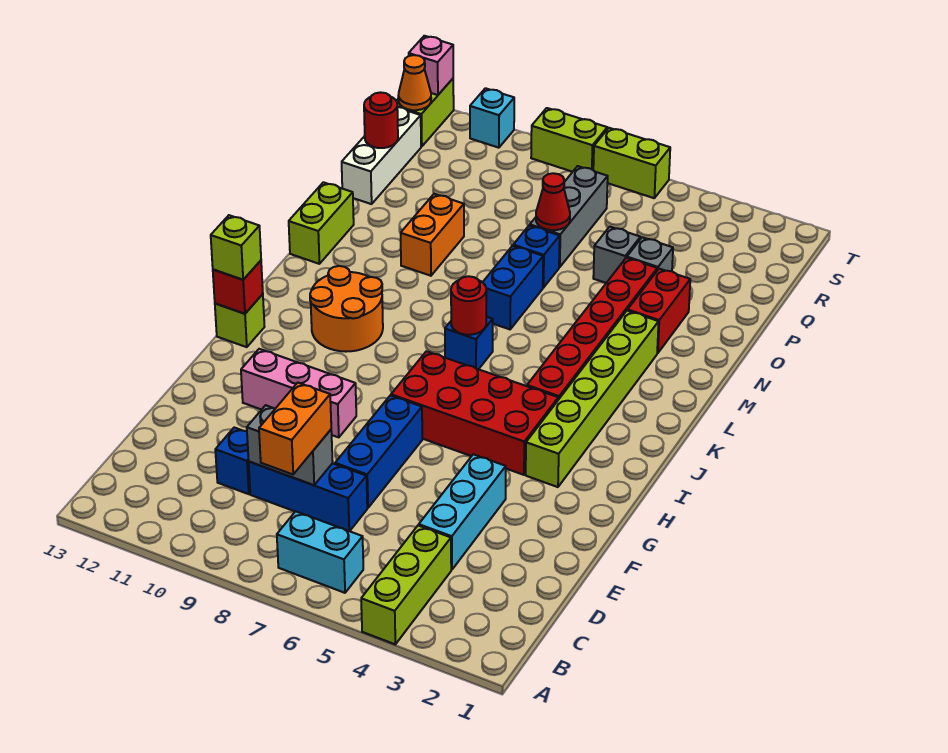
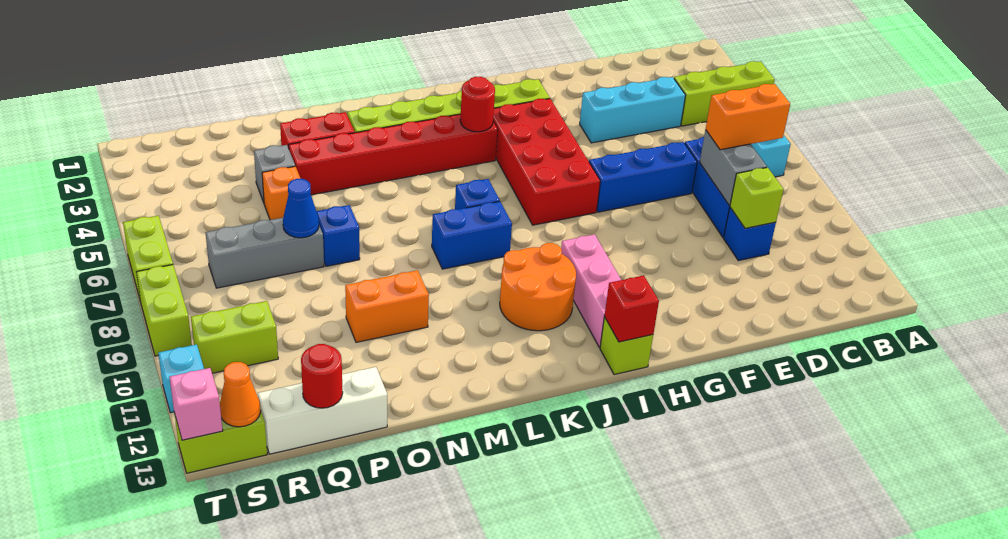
pink 1x3 brick [241,349,356,437] -> pink 1x3 brick moved to [561,234,621,348]
lime 1x1 brick [211,215,261,280] -> lime 1x1 brick moved to [730,167,784,228]
red 1x1 round brick [451,276,486,335] -> red 1x1 round brick moved to [460,77,495,132]
blue 1x2 brick [483,246,543,329] -> blue 1x2 brick moved to [432,201,512,269]
lime 1x2 brick [289,182,354,264] -> lime 1x2 brick moved to [191,301,278,373]
grey 1x1 brick [593,227,640,283] -> orange 1x1 brick [262,166,301,220]
red 1x1 cone [536,173,570,230] -> blue 1x1 cone [283,179,319,238]

